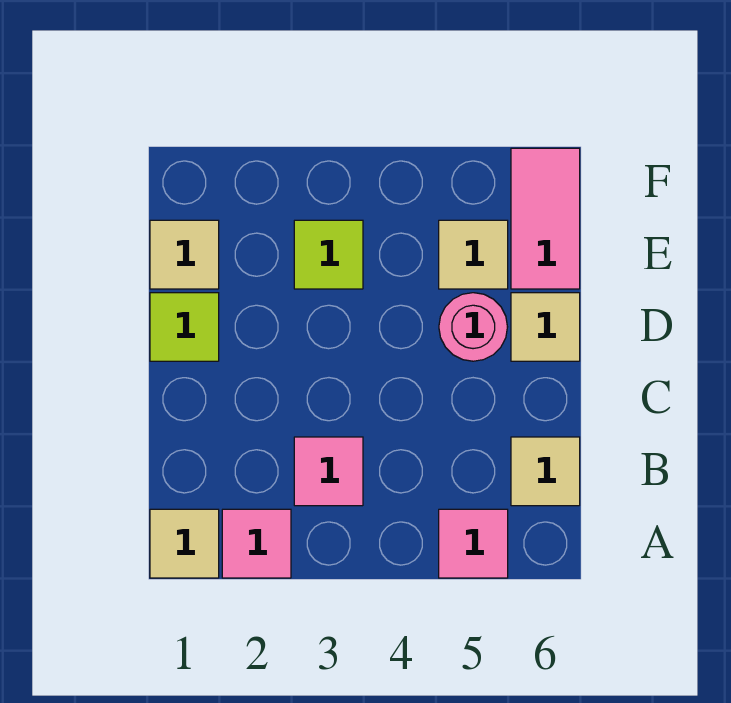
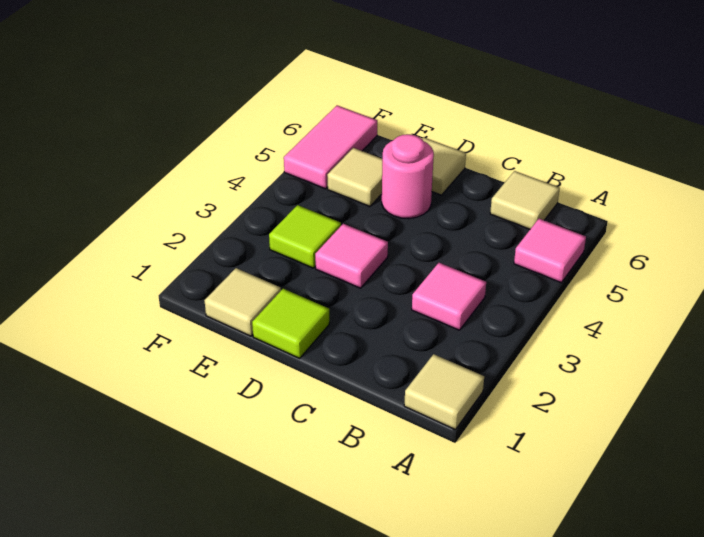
pink 1x1 tile [222,509,291,578] -> pink 1x1 tile moved to [315,224,388,288]
pink 1x2 tile [511,148,580,289] -> pink 1x2 tile turned to [284,105,377,189]

